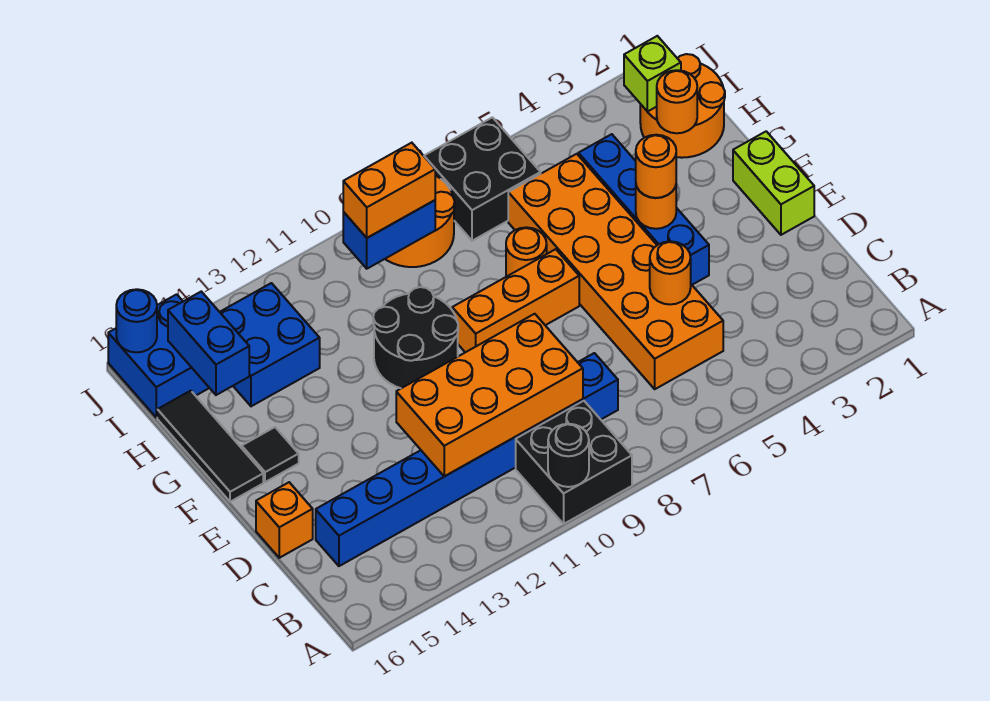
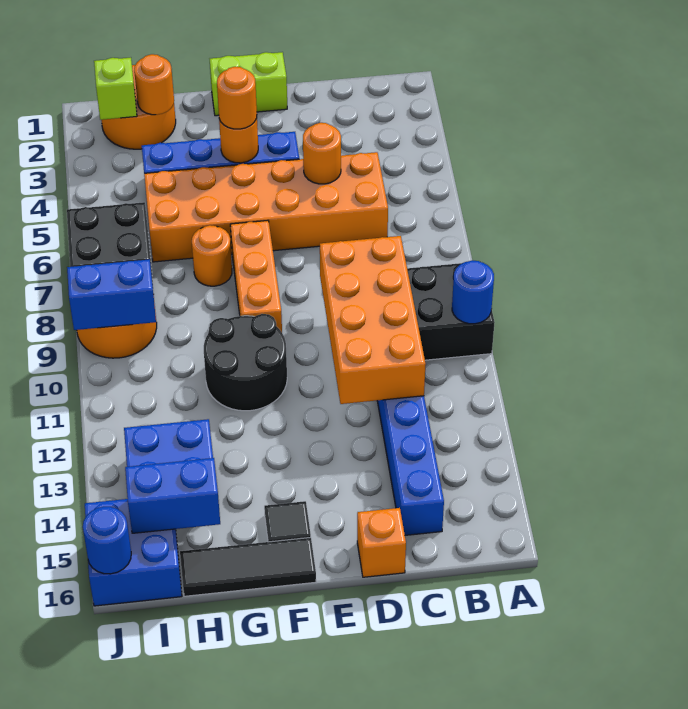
black 1x1 round brick [548,424,589,487] -> blue 1x1 round brick [452,260,494,324]
blue 1x2 brick [343,200,435,269] -> blue 1x2 brick turned to [67,259,156,330]
orange 1x2 brick [343,143,435,238] -> none

